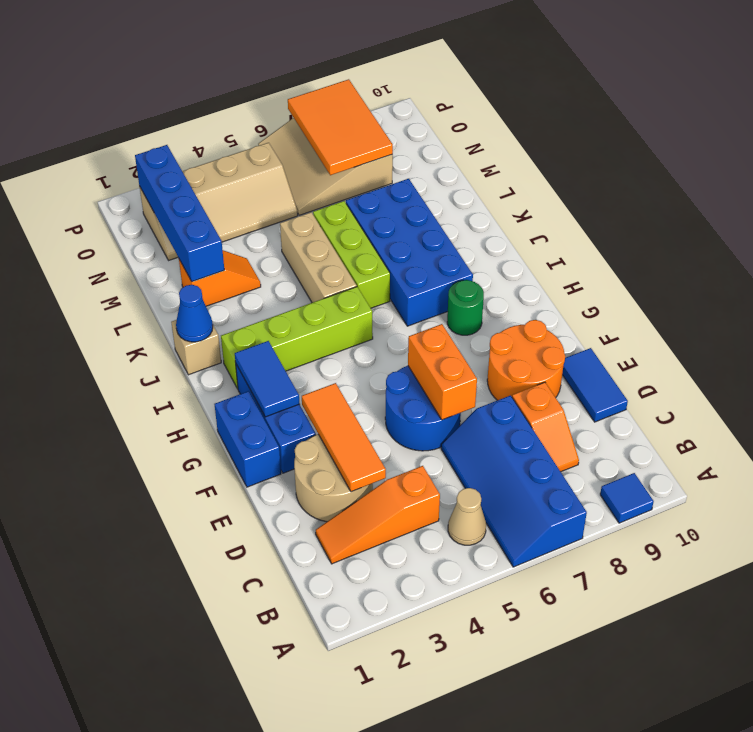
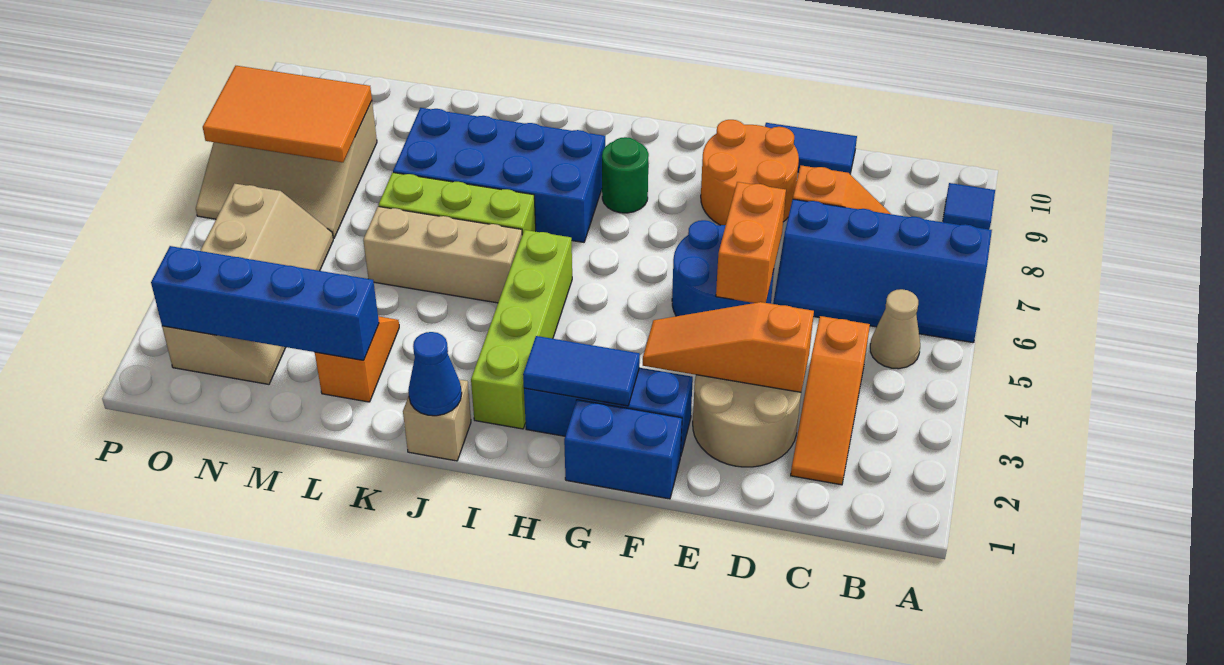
orange 1x3 tile [302,383,386,492] -> orange 1x3 slope [643,302,814,392]
orange 1x2 brick [408,324,477,420] -> orange 1x2 brick turned to [716,182,786,303]

